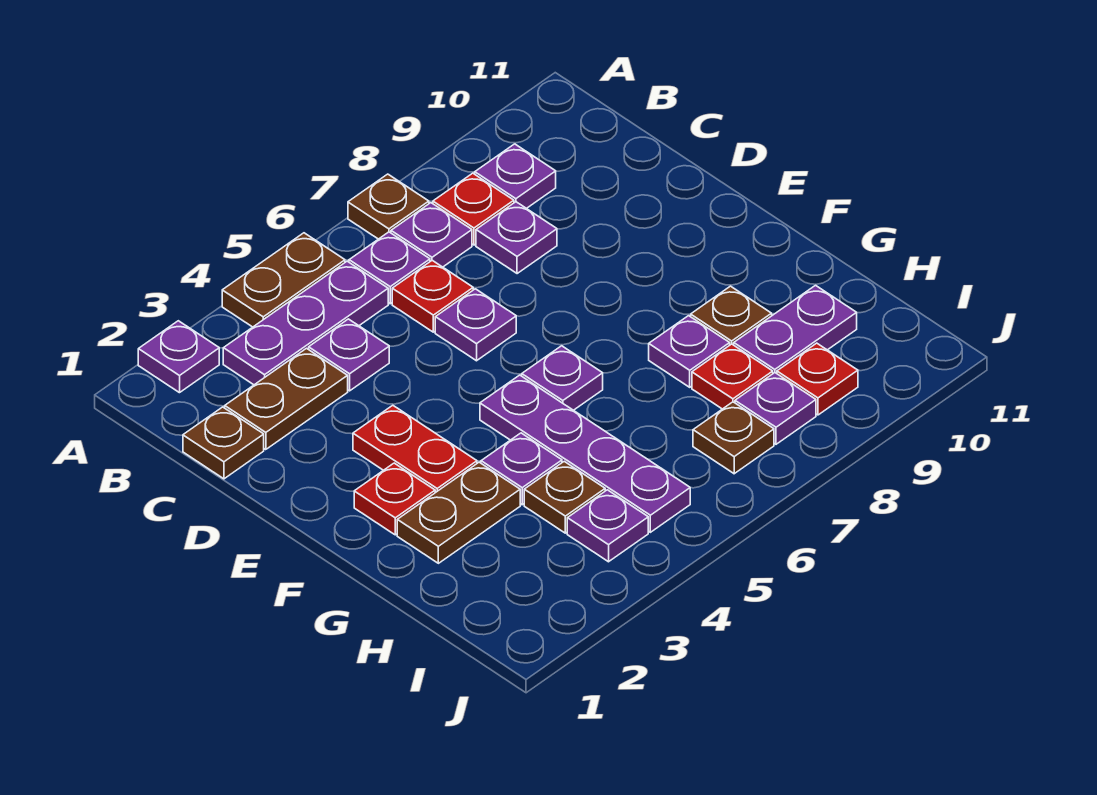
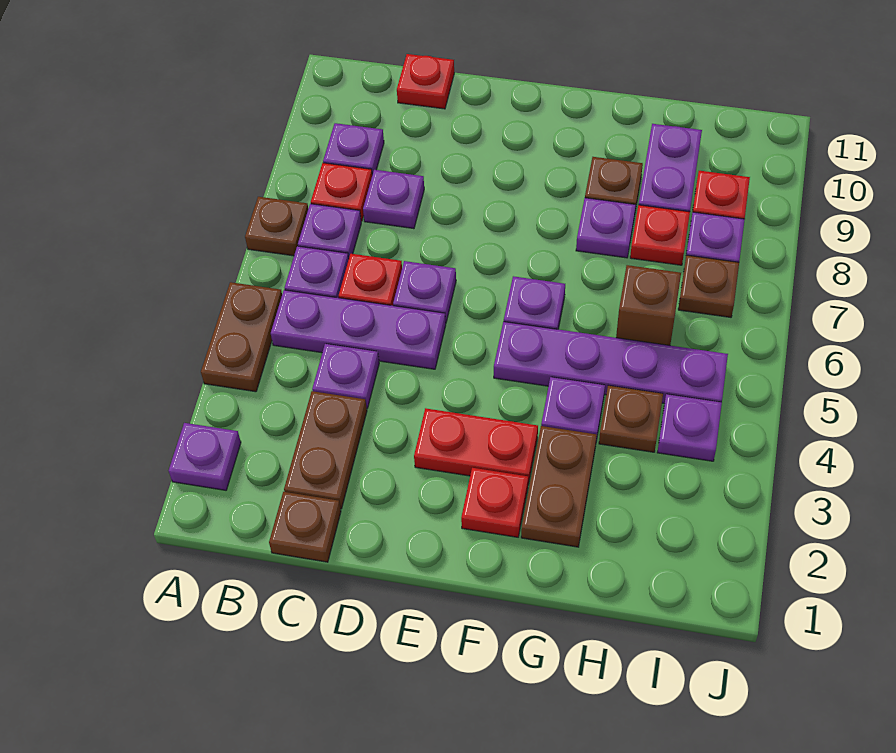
purple 1x3 plate [223,261,388,385] -> purple 1x3 plate turned to [271,290,446,369]
none -> red 1x1 plate [397,54,454,109]
none -> brown 1x1 brick [616,265,681,345]

